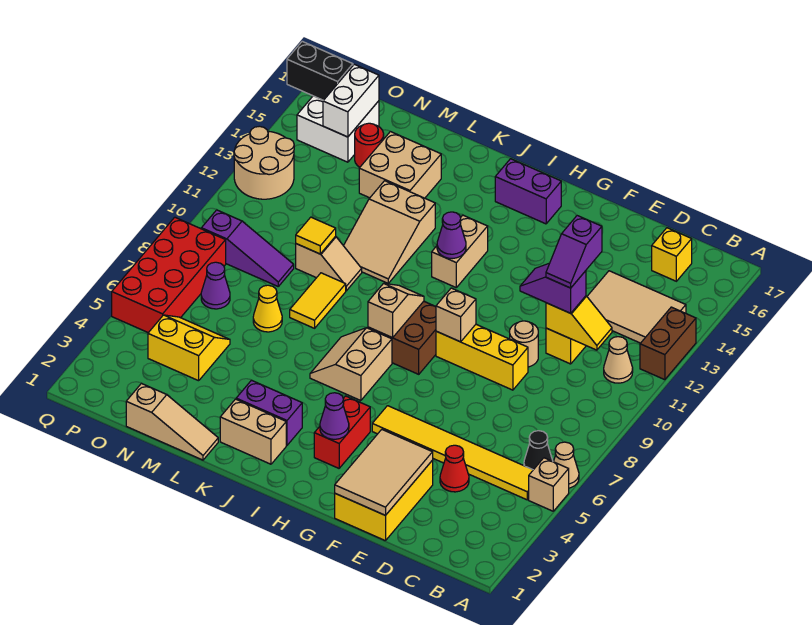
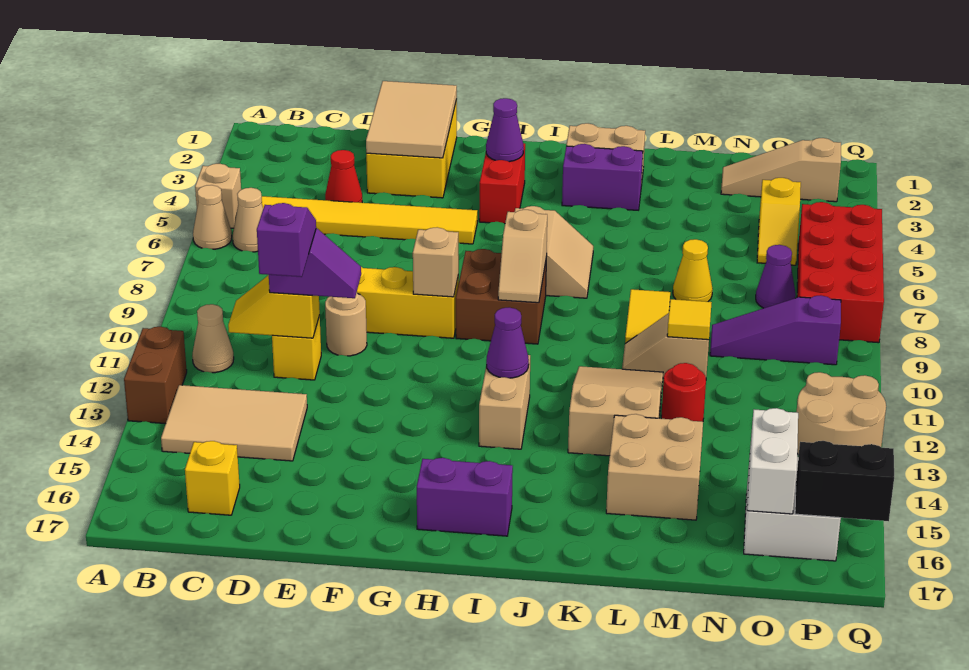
black 1x1 cone [524,431,553,470] -> tan 1x1 cone [233,188,263,252]
tan 1x3 slope [126,383,218,460] -> tan 1x3 slope moved to [721,138,841,202]
yellow 2x2 slope [148,315,230,381] -> yellow 1x2 slope [757,178,801,265]
red 1x1 round brick [355,123,384,167] -> red 1x1 round brick moved to [661,363,706,422]

